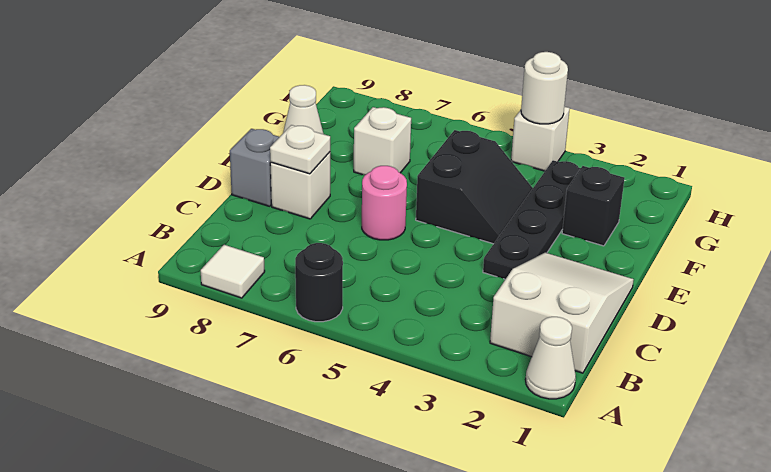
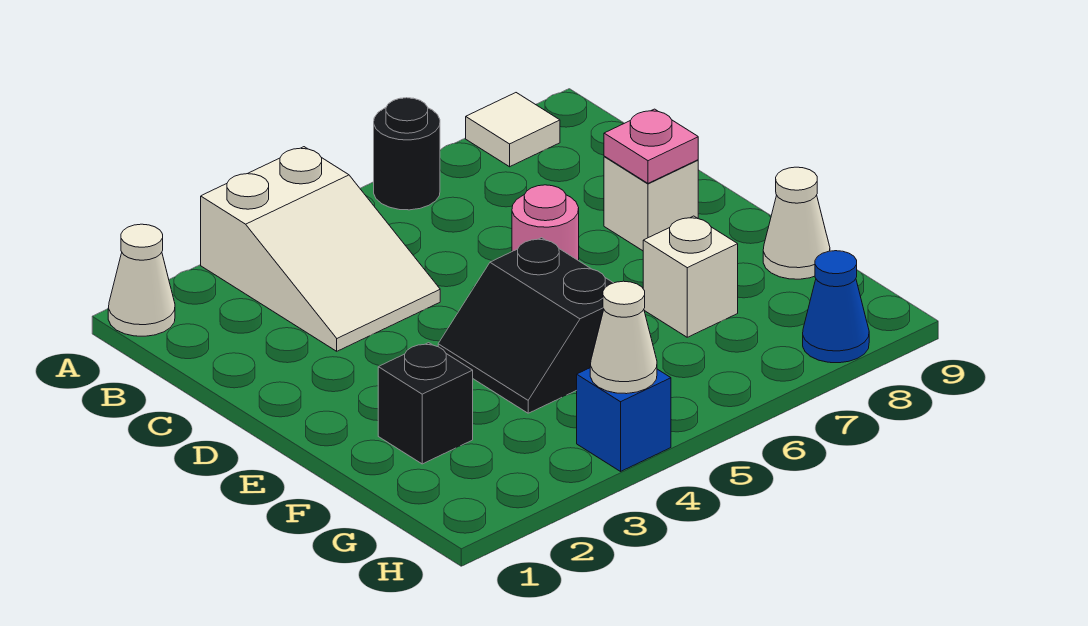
white 2x3 slope [490,253,634,373] -> white 2x3 slope moved to [201,147,440,351]
black 1x4 plate [483,160,581,279] -> none
white 1x1 plate [270,125,330,174] -> pink 1x1 plate [604,109,698,183]
grey 1x1 brick [230,129,279,206] -> none
white 1x1 brick [511,106,570,171] -> blue 1x1 brick [577,368,671,471]
white 1x1 round brick [521,52,568,124] -> white 1x1 cone [590,281,657,394]
none -> blue 1x1 cone [803,251,869,363]

